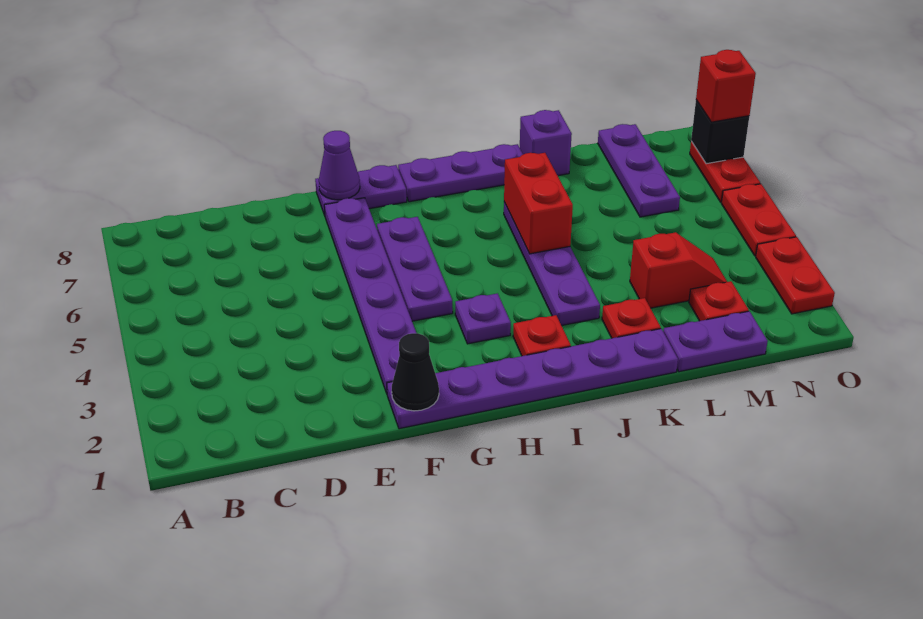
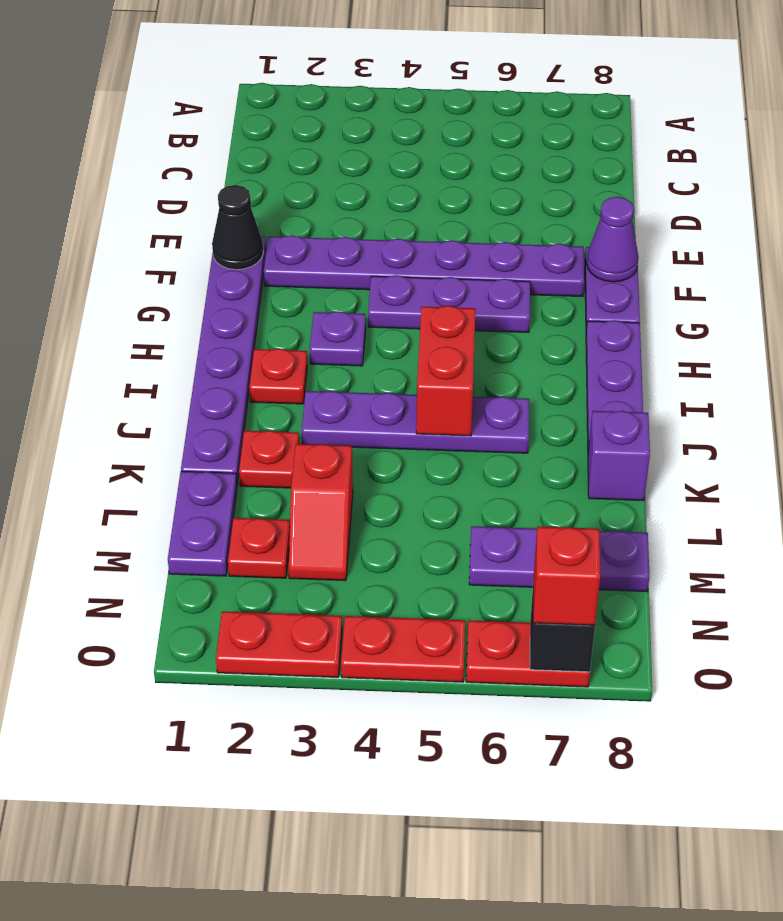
red 1x2 brick [504,153,573,254] -> red 1x2 brick turned to [416,306,476,436]

